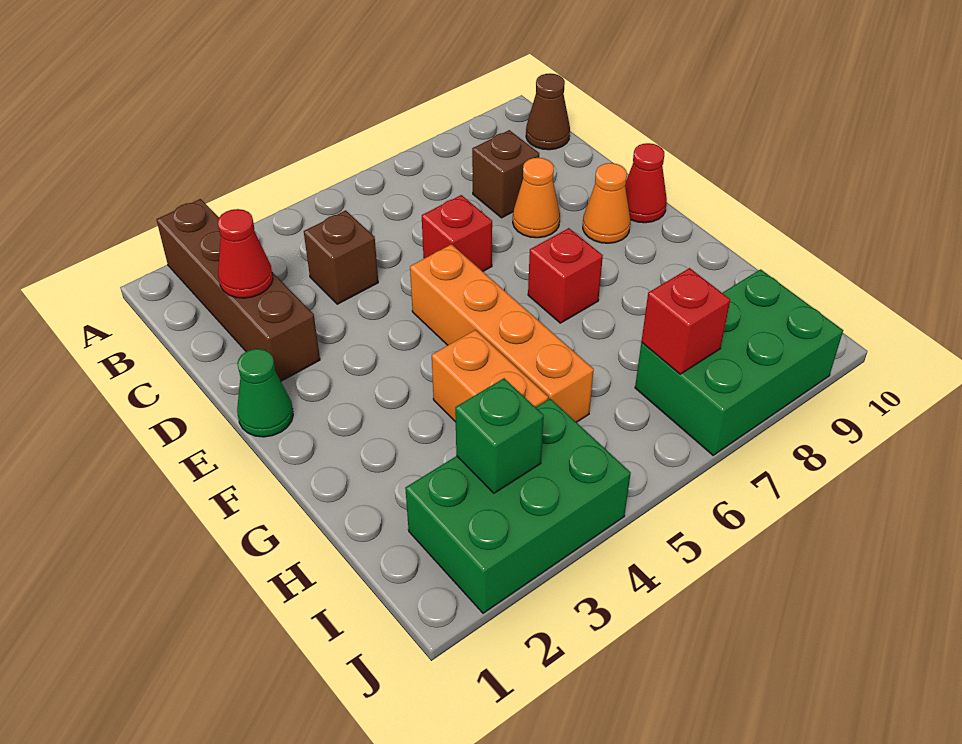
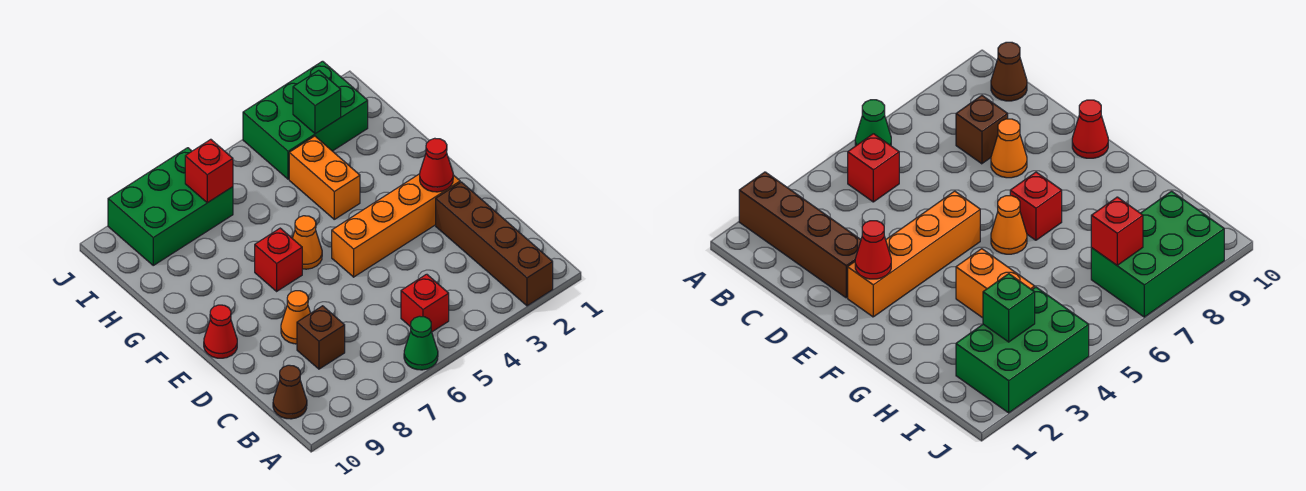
red 1x1 cone [218,209,273,298] -> red 1x1 cone moved to [420,138,453,192]
brown 1x1 brick [304,210,378,304] -> none
red 1x1 brick [422,195,492,271] -> red 1x1 brick moved to [401,274,449,332]
green 1x1 cone [237,349,293,437] -> green 1x1 cone moved to [404,316,438,370]
orange 1x4 brick [410,244,594,422] -> orange 1x4 brick turned to [332,174,460,277]
orange 1x1 cone [583,163,630,243] -> orange 1x1 cone moved to [292,216,322,269]

